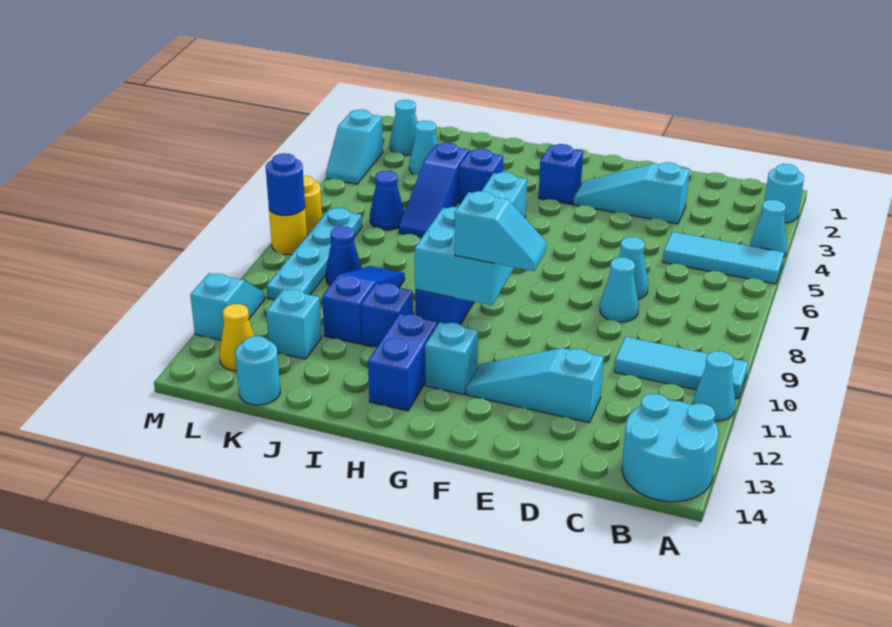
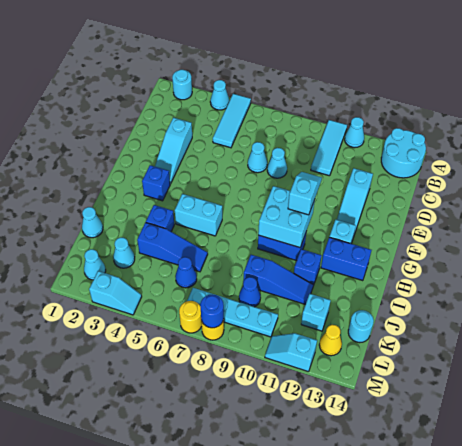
none -> cyan 1x1 cone [82,207,103,238]
blue 1x3 slope [322,266,405,344] -> blue 1x3 slope turned to [243,255,313,304]

